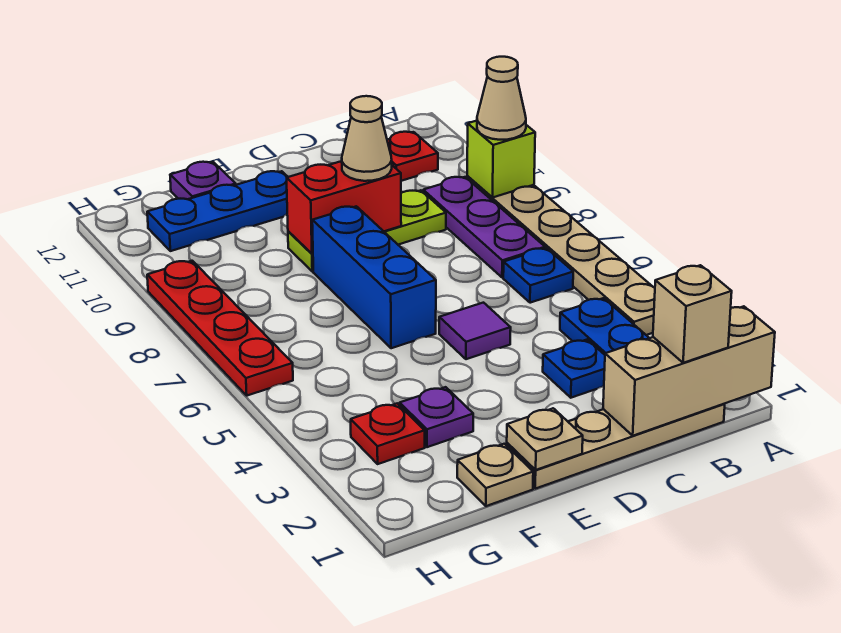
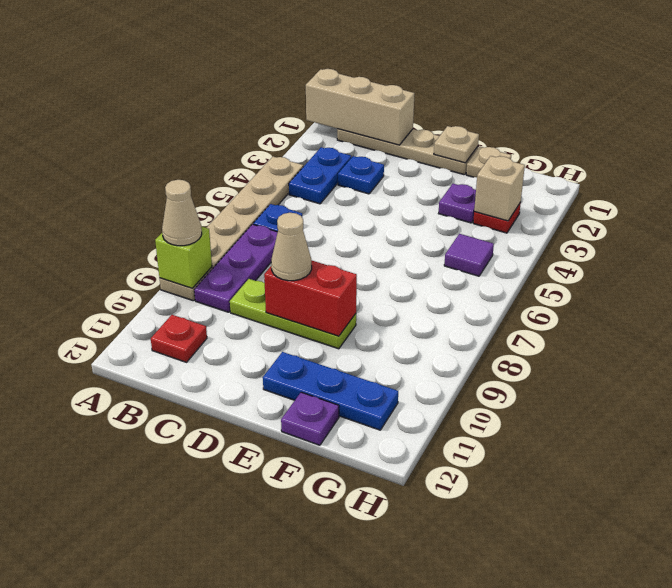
tan 1x1 brick [653,265,732,363] -> tan 1x1 brick moved to [474,156,525,221]
purple 1x1 tile [439,303,511,359] -> purple 1x1 tile moved to [444,234,494,276]
blue 1x3 brick [312,206,436,348] -> none
red 1x4 plate [147,261,293,396] -> none

